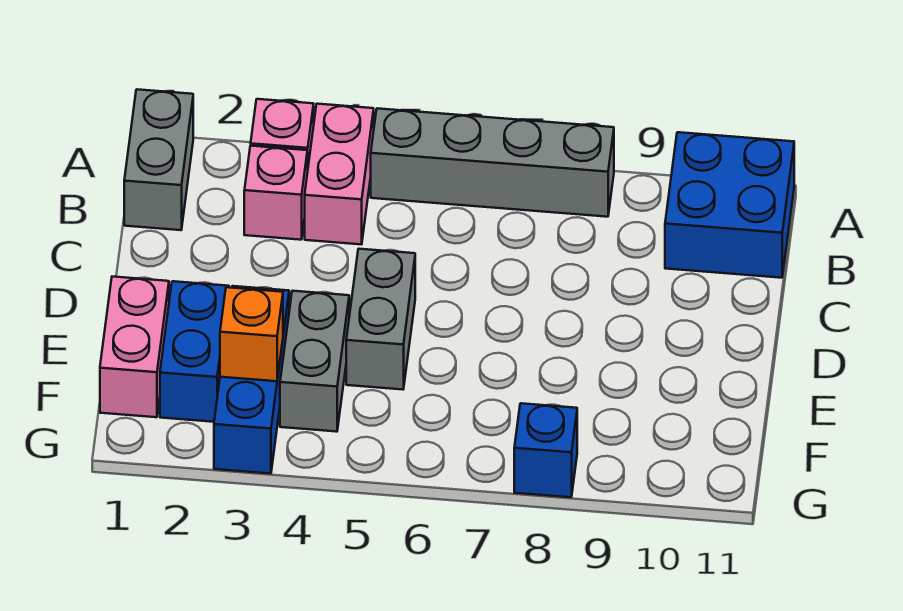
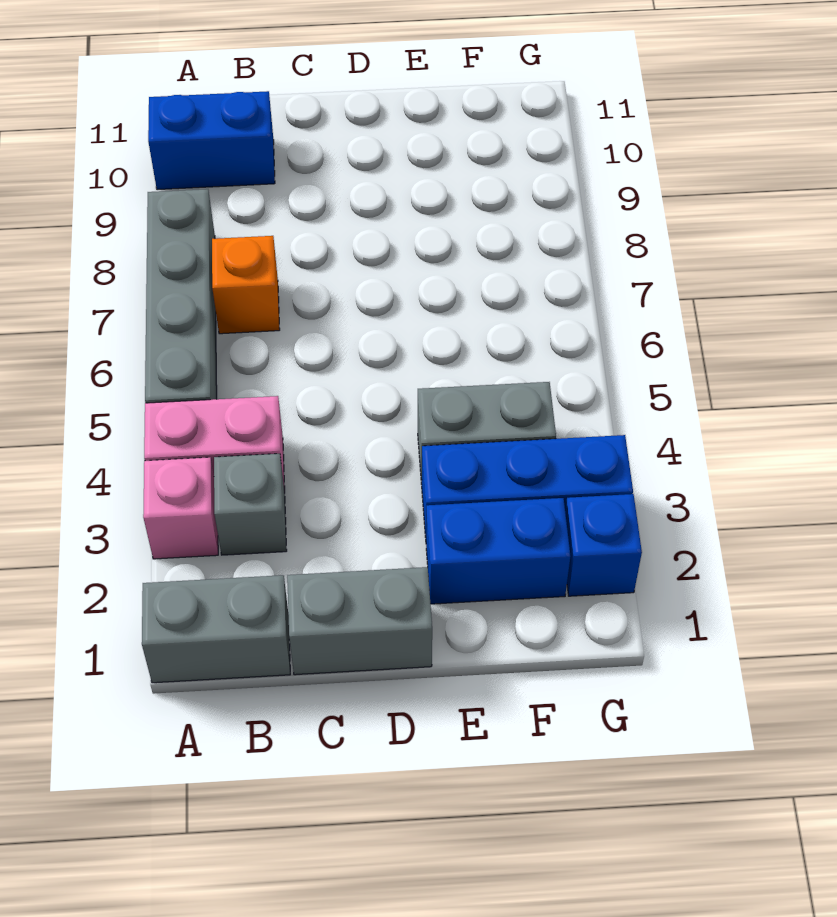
blue 2x2 brick [665,132,794,278] -> blue 1x2 brick [148,91,275,190]
pink 1x1 brick [244,146,308,240] -> grey 1x1 brick [214,454,287,555]
grey 1x2 brick [346,249,415,390] -> grey 1x2 brick moved to [287,567,432,675]
pink 1x2 brick [100,277,169,417] -> none
orange 1x1 brick [220,287,283,381] -> orange 1x1 brick moved to [212,236,280,334]
blue 1x1 brick [514,403,577,497] -> blue 1x1 brick moved to [565,494,642,596]

